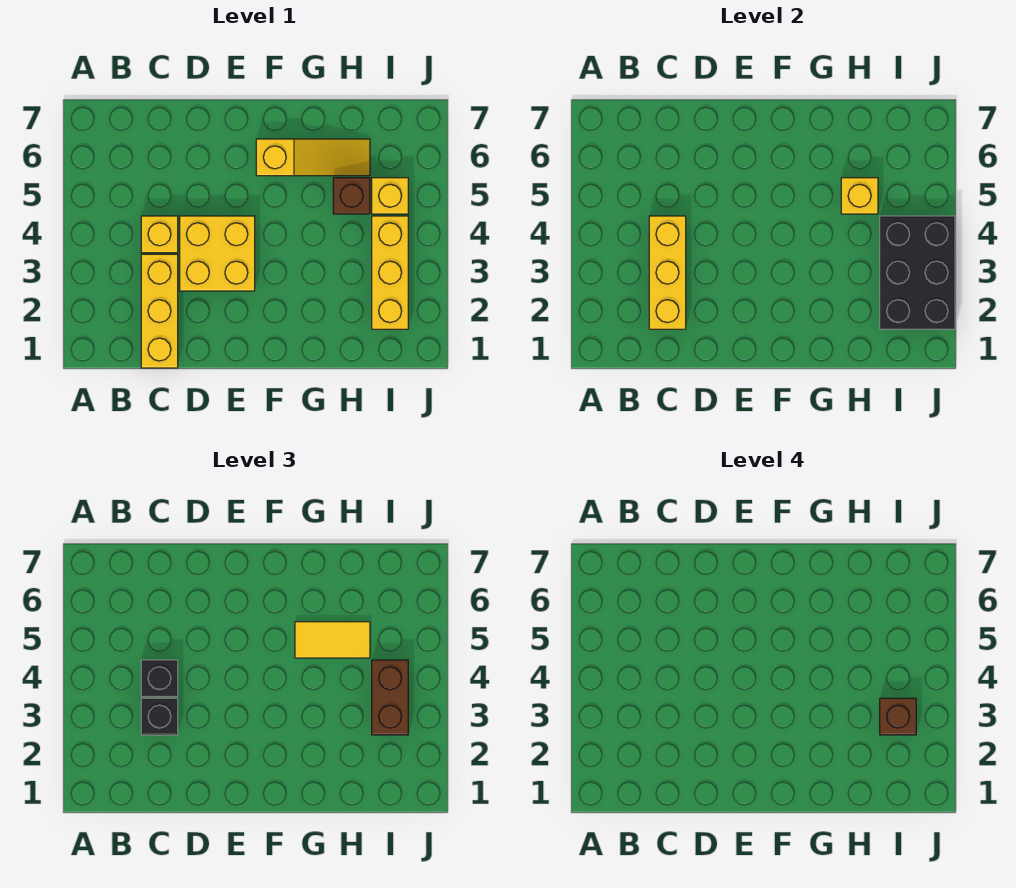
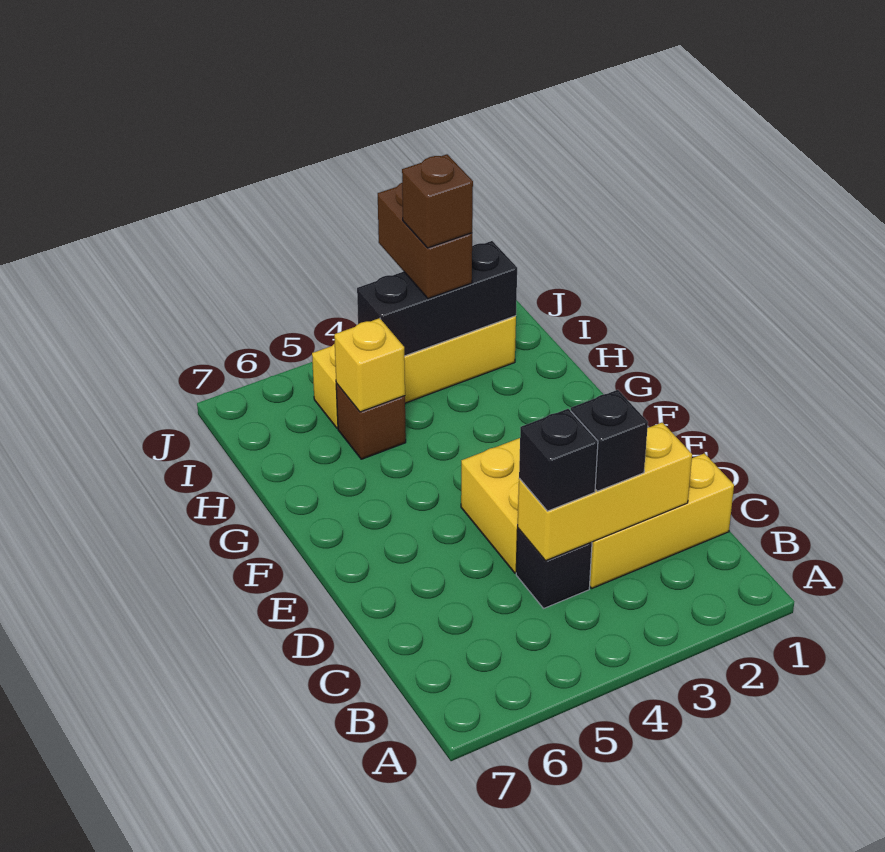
yellow 1x1 brick [141,216,178,253] -> black 1x1 brick [516,528,592,608]
yellow 1x3 slope [256,139,370,176] -> none
yellow 1x2 tile [295,622,370,658] -> none
black 2x3 brick [880,216,955,329] -> black 1x3 brick [357,241,517,356]
brown 1x2 brick [372,660,408,735] -> brown 1x2 brick turned to [378,183,472,298]

